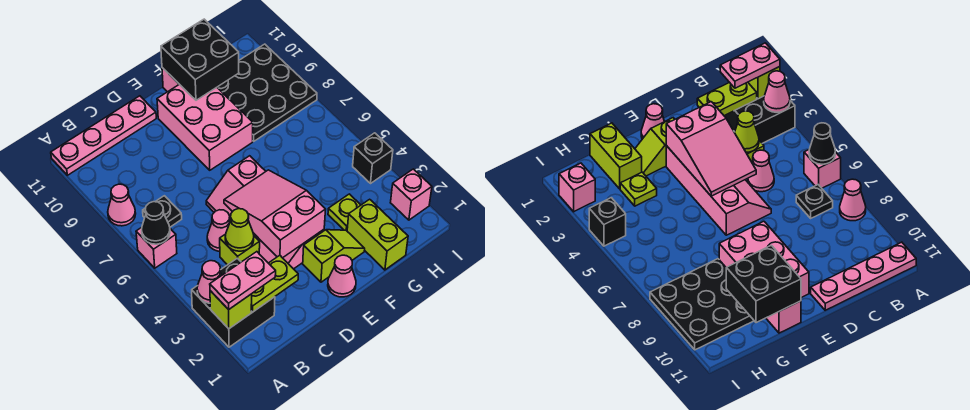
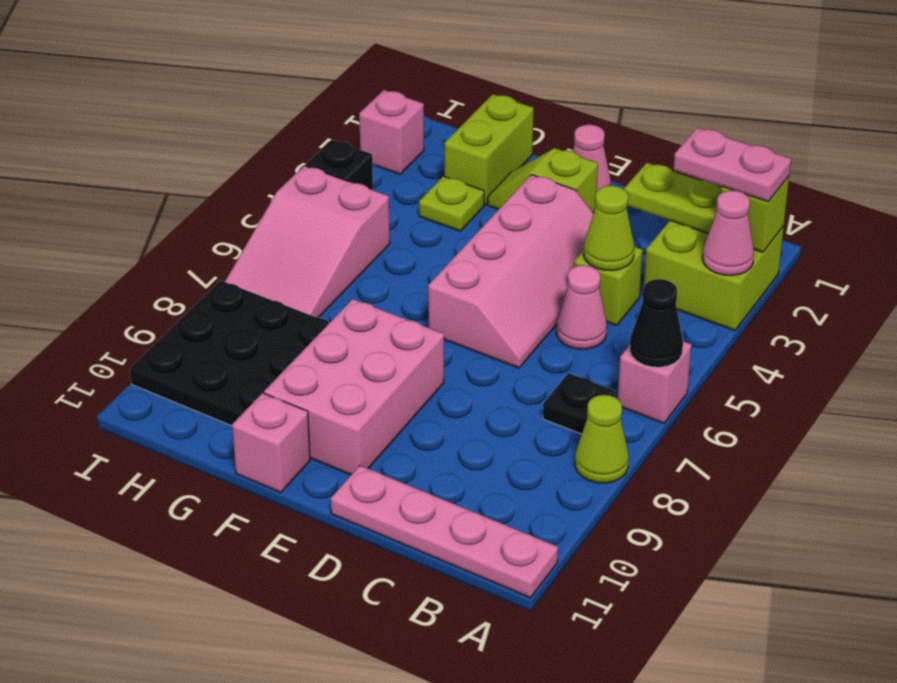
black 2x2 brick [192,258,275,347] -> lime 2x2 brick [644,221,784,330]
pink 1x1 cone [108,184,136,226] -> lime 1x1 cone [575,395,629,483]
pink 2x3 slope [224,170,326,258] -> pink 2x3 slope moved to [225,166,390,318]
black 2x2 brick [161,19,239,100] -> none

